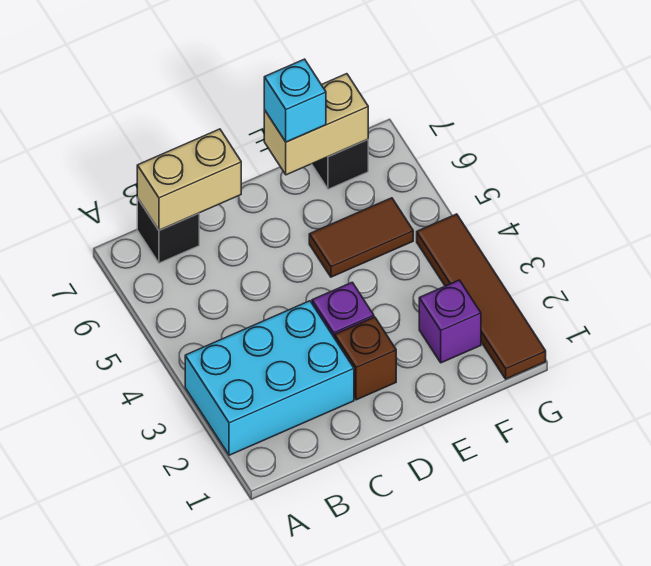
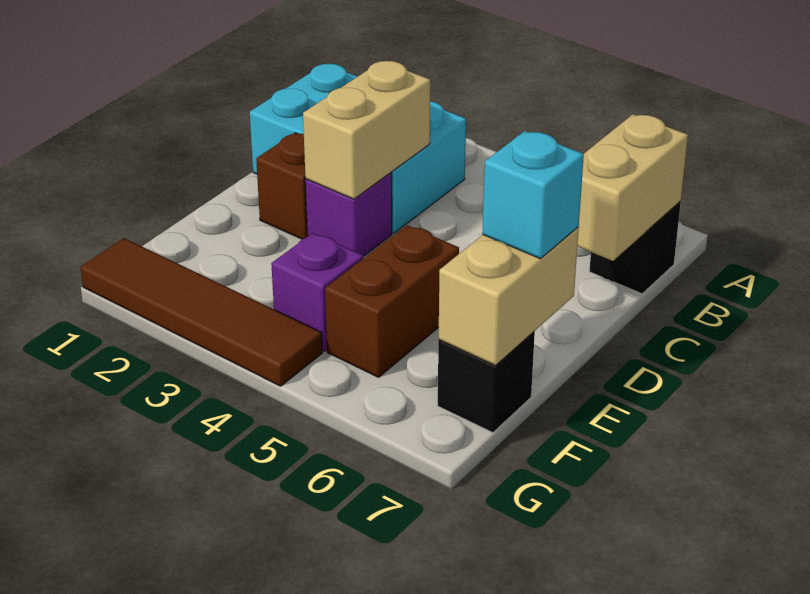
cyan 2x3 brick [185,301,354,455] -> cyan 2x3 brick turned to [250,64,466,233]
none -> tan 1x2 brick [303,61,430,199]
brown 1x2 tile [309,198,413,277] -> brown 1x2 brick [325,225,459,377]
purple 1x1 brick [419,280,481,363] -> purple 1x1 brick moved to [271,233,363,351]

